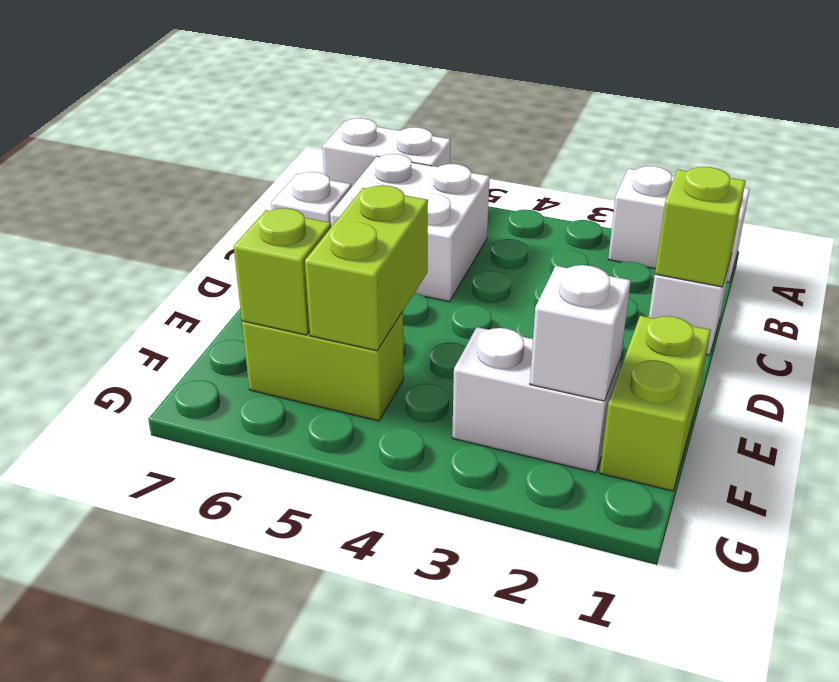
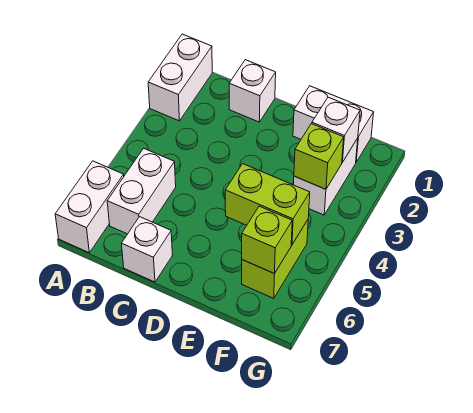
white 2x2 brick [330,154,490,302] -> white 1x2 brick [107,148,176,234]
lime 1x1 brick [655,167,745,287] -> lime 1x1 brick moved to [294,124,344,189]
lime 1x2 brick [600,316,711,491] -> white 1x2 brick [293,86,374,162]

